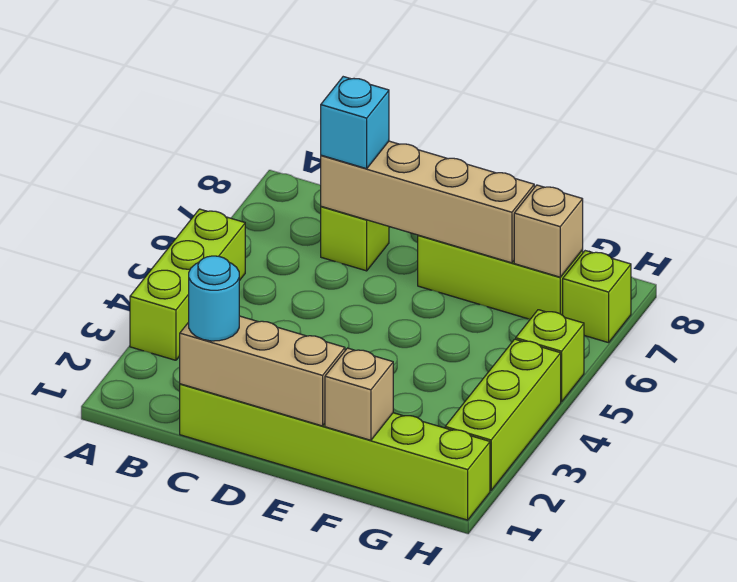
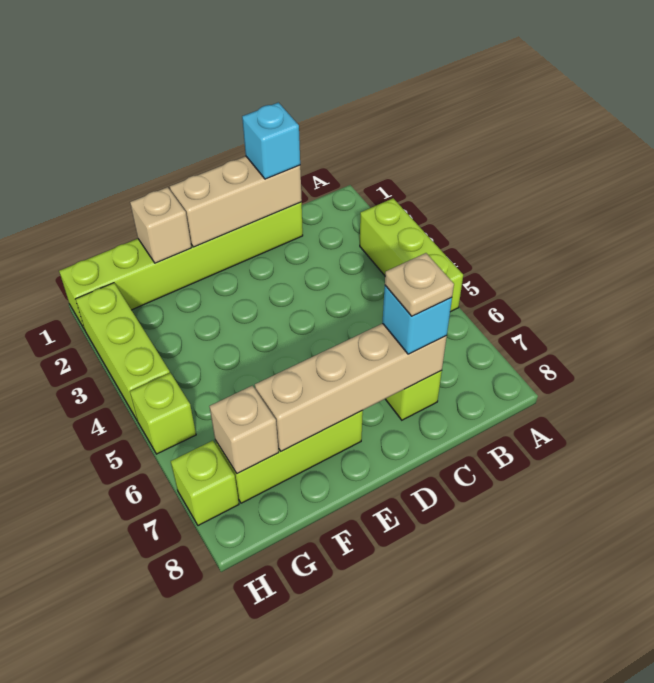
cyan 1x1 round brick [189,256,239,341] -> cyan 1x1 brick [242,102,300,179]
none -> tan 1x1 plate [385,253,454,316]

